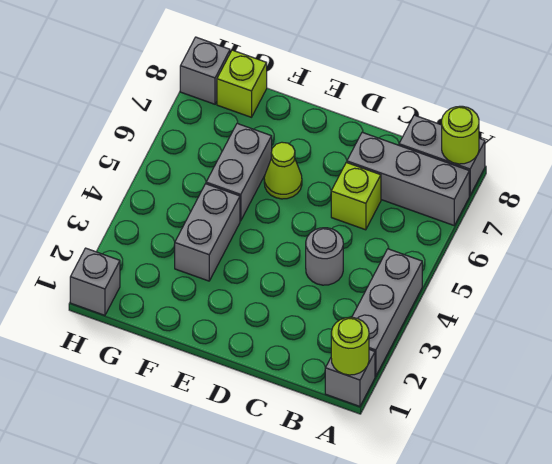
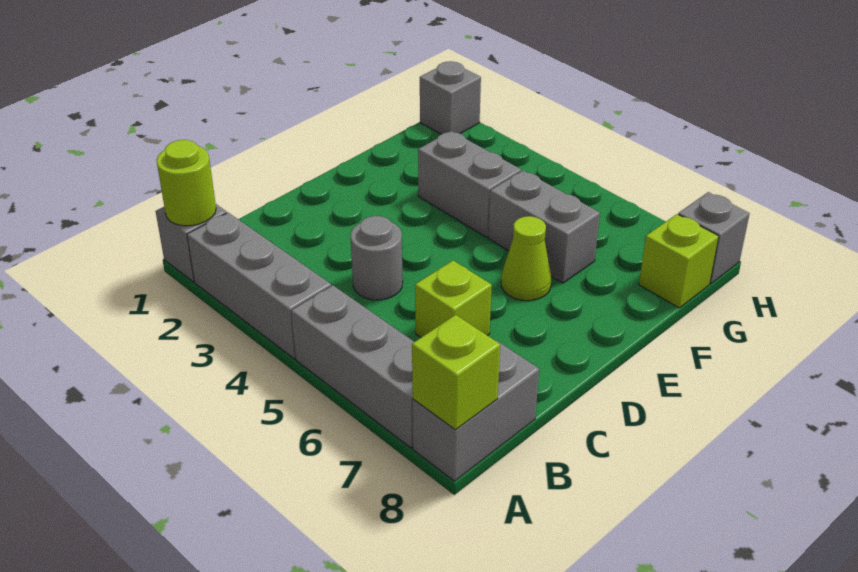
grey 1x3 brick [347,132,469,225] -> grey 1x3 brick turned to [291,285,414,448]
lime 1x1 round brick [442,106,479,164] -> lime 1x1 brick [412,315,500,430]

